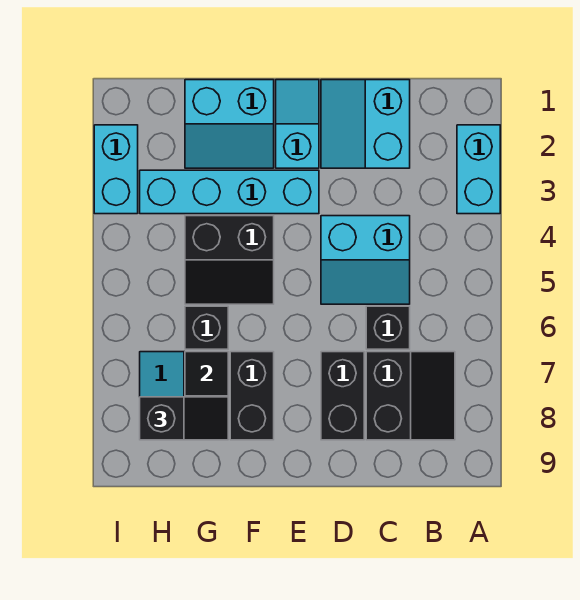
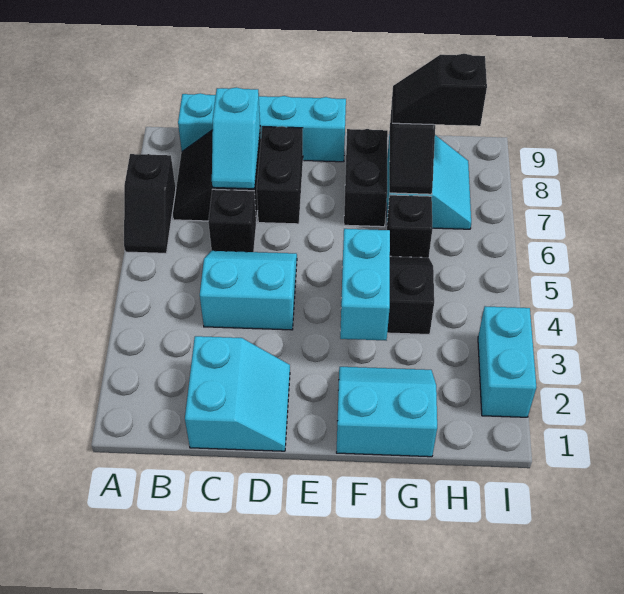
cyan 1x2 brick [457,125,500,214] -> cyan 1x2 brick moved to [340,229,390,340]
none -> black 1x2 slope [124,154,176,253]
cyan 1x2 slope [276,80,319,168] -> cyan 1x2 slope moved to [212,87,260,189]
cyan 1x4 brick [140,170,319,214] -> cyan 1x4 brick moved to [178,93,346,162]

